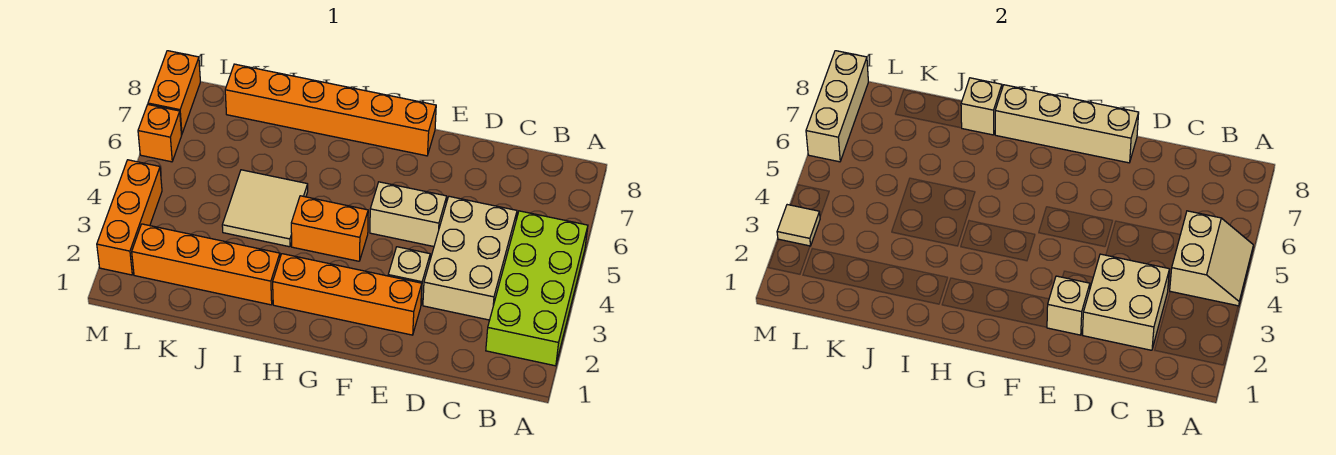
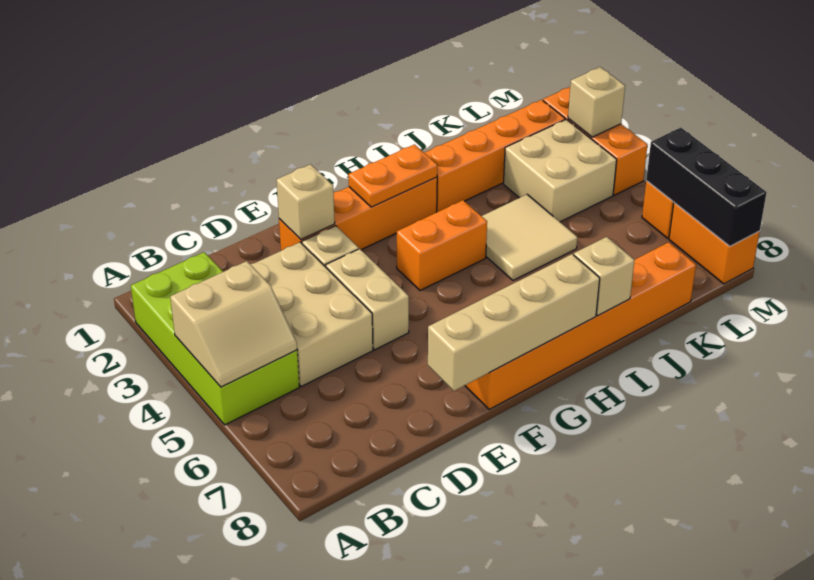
tan 2x2 slope [1170,211,1253,306] -> tan 2x2 slope turned to [170,261,297,387]
tan 2x2 brick [1083,254,1169,350] -> tan 2x2 brick moved to [503,119,617,222]
tan 1x2 brick [370,182,447,247] -> tan 1x2 brick turned to [326,249,409,350]
none -> orange 1x2 plate [348,144,437,207]
tan 1x1 tile [777,205,820,246] -> tan 1x1 brick [568,67,625,137]
tan 1x3 brick [806,51,868,162] -> black 1x3 brick [646,128,767,246]

